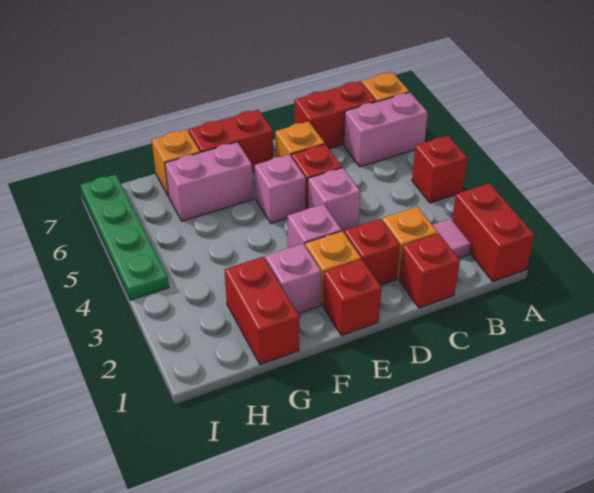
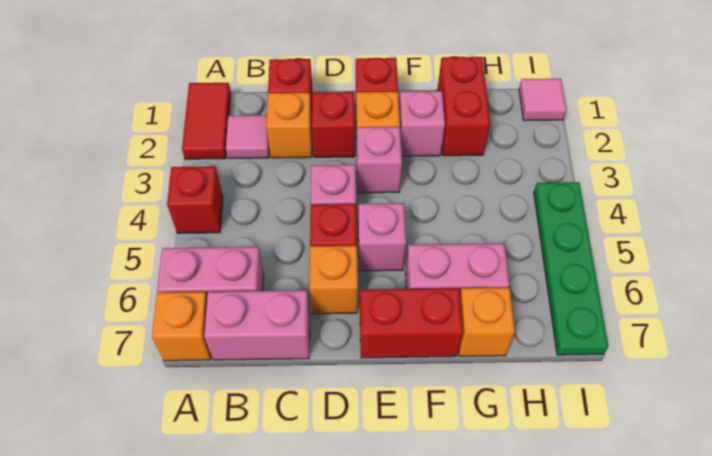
red 1x2 brick [452,183,534,281] -> red 1x2 tile [182,83,231,159]
red 1x2 brick [295,81,376,149] -> pink 1x2 brick [204,290,310,360]
none -> pink 1x1 tile [519,79,566,121]

